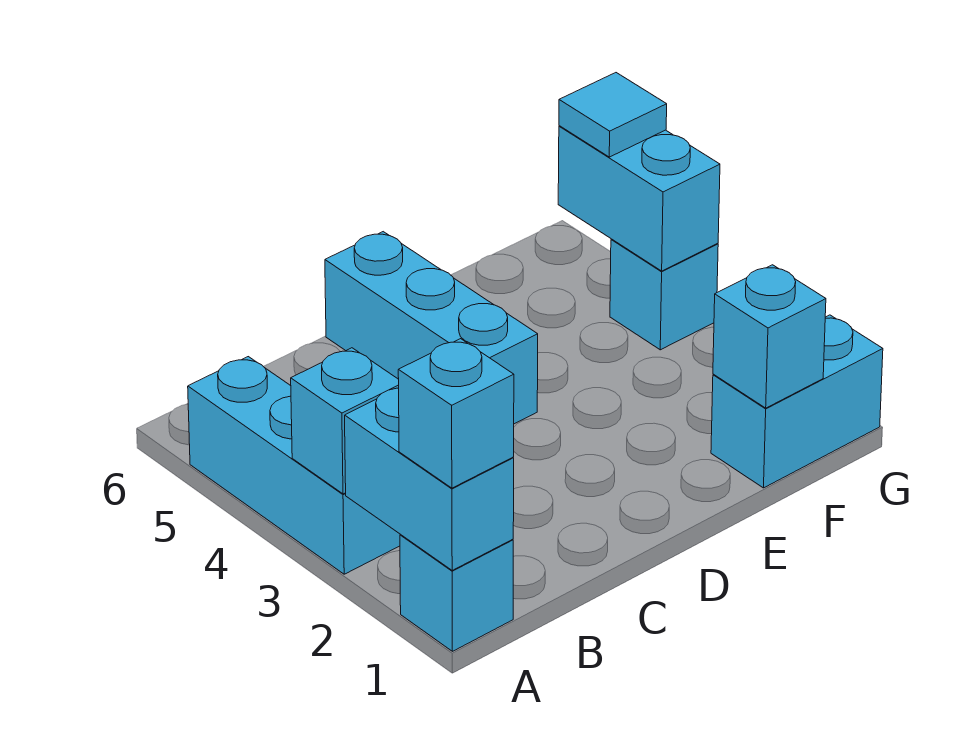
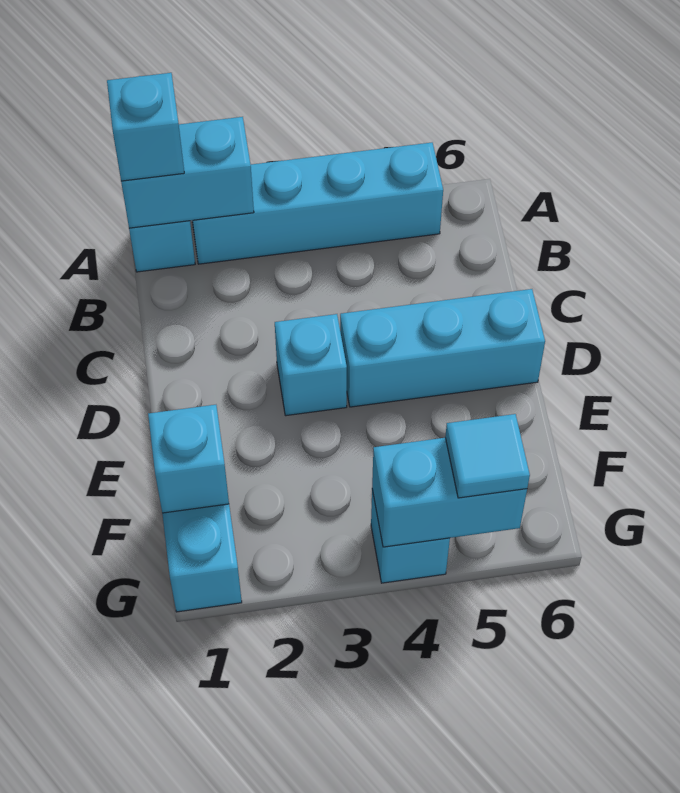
cyan 1x3 brick [188,357,400,574] -> cyan 1x4 brick [192,143,443,264]
cyan 1x1 brick [291,348,399,494] -> cyan 1x1 brick moved to [275,314,347,416]

